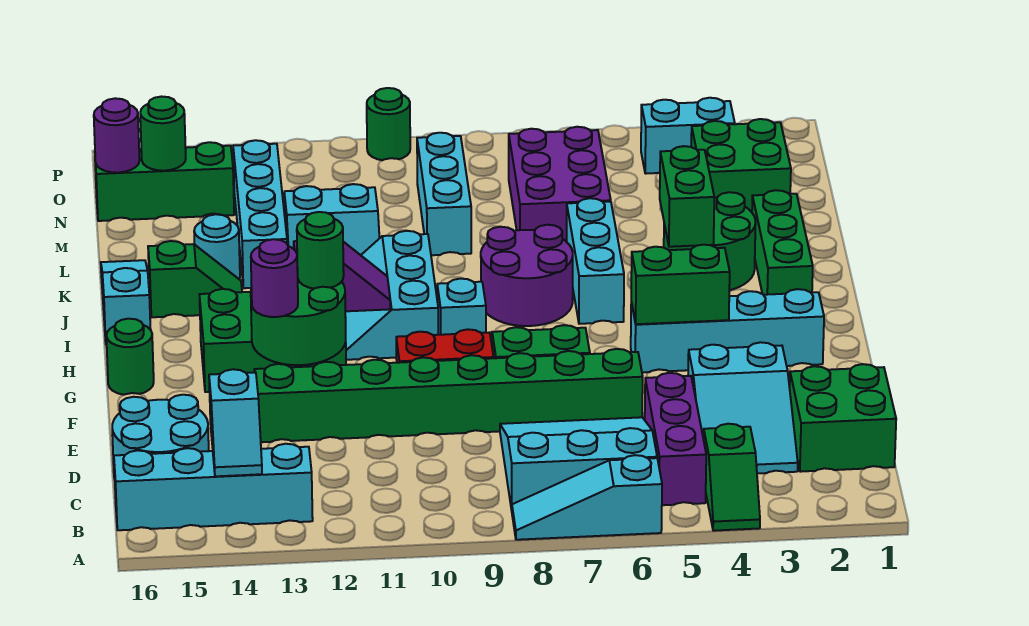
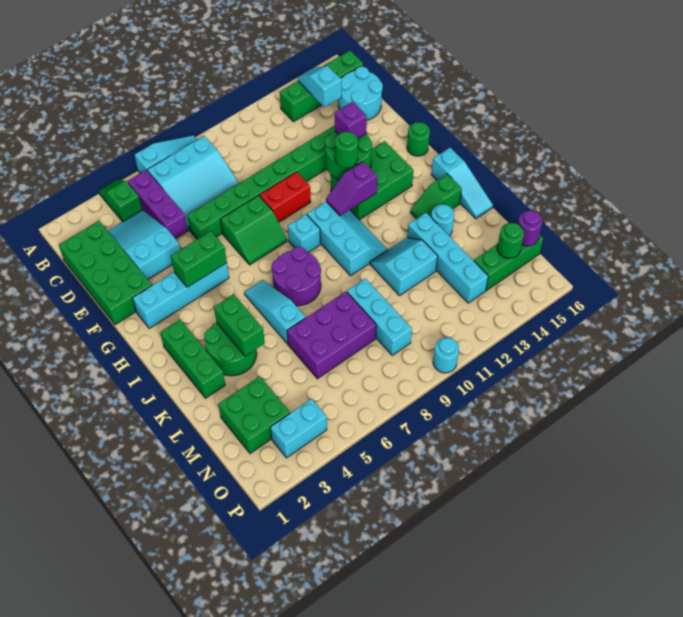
cyan 1x4 brick [114,444,313,530] -> green 1x4 brick [280,51,363,122]
green 2x2 brick [790,364,896,472] -> green 2x4 brick [59,221,152,325]
purple 1x1 round brick [251,239,298,317] -> purple 1x1 brick [335,102,367,139]
cyan 1x3 brick [567,198,624,324] -> cyan 1x3 slope [244,280,306,344]
purple 2x3 brick [509,127,611,242] -> purple 2x3 brick turned to [287,292,376,379]
green 1x1 round brick [367,88,410,160] -> cyan 1x1 round brick [433,337,459,373]

